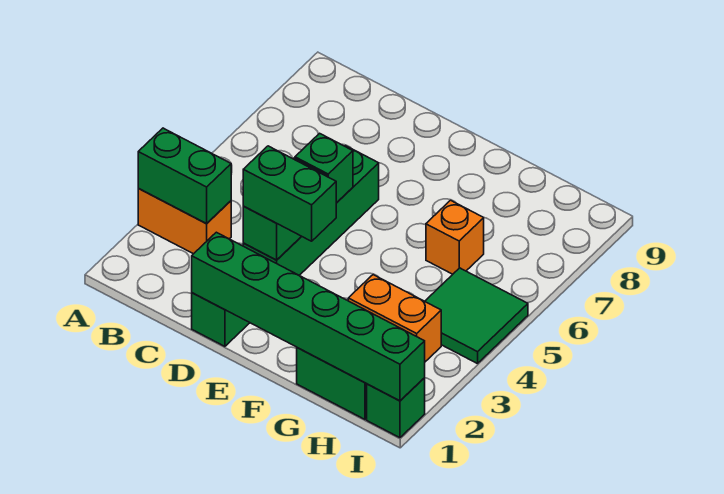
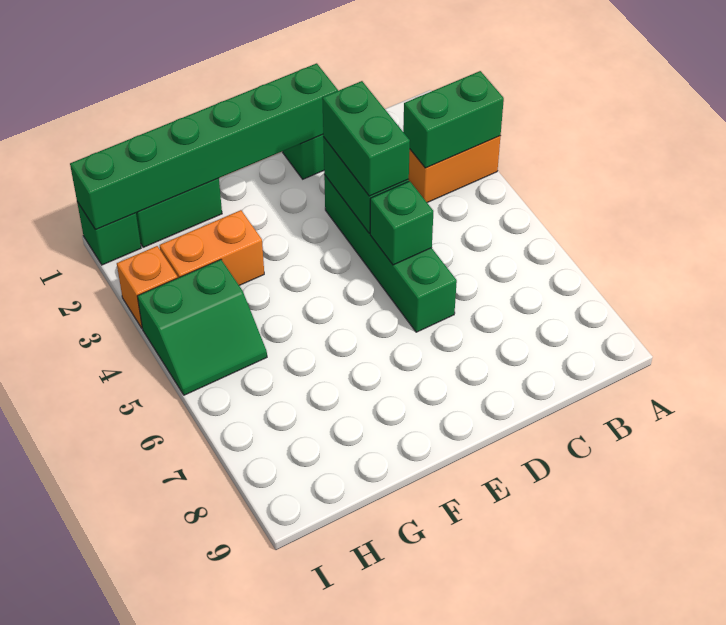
green 1x2 brick [243,146,336,241] -> green 1x2 brick turned to [322,81,410,196]
orange 1x1 brick [426,200,484,274] -> orange 1x1 brick moved to [117,246,178,328]
green 2x2 tile [425,268,528,364] -> green 2x2 slope [137,259,267,395]

